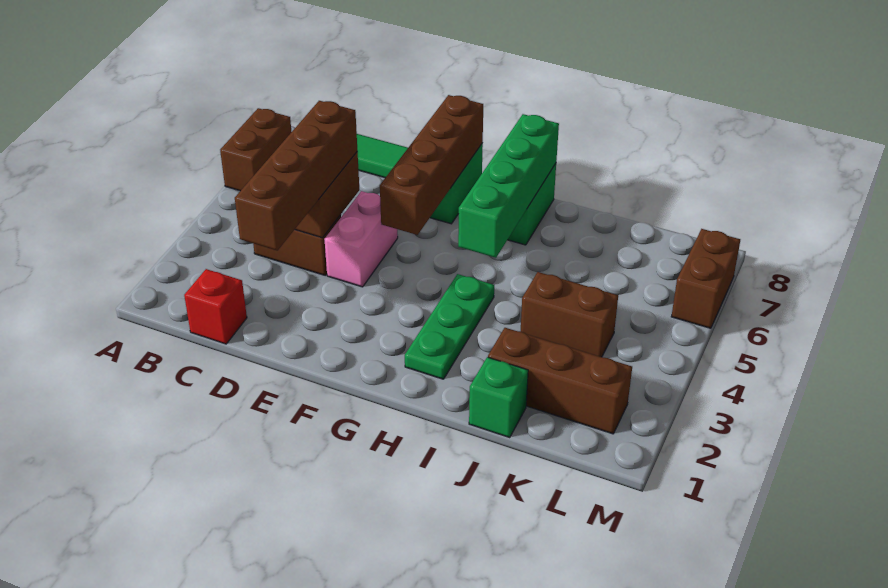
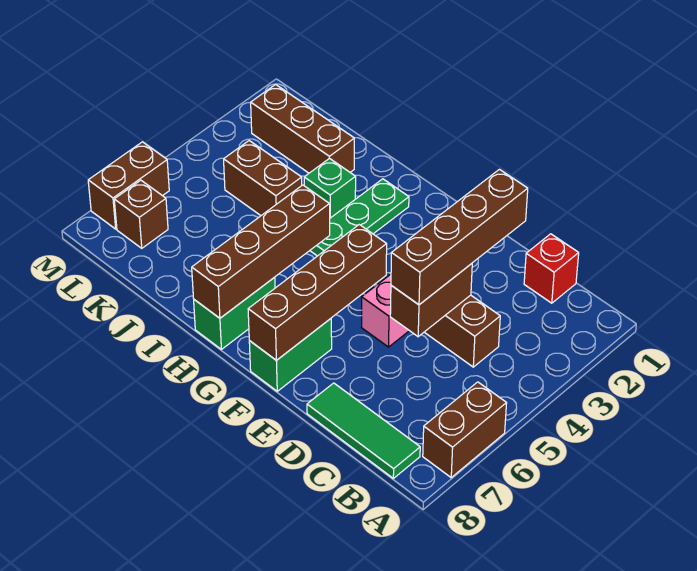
green 1x4 brick [458,114,559,258] -> brown 1x4 brick [192,185,330,318]
green 1x1 brick [469,357,528,437] -> green 1x1 brick moved to [304,158,356,218]
none -> brown 1x1 brick [114,180,168,248]

